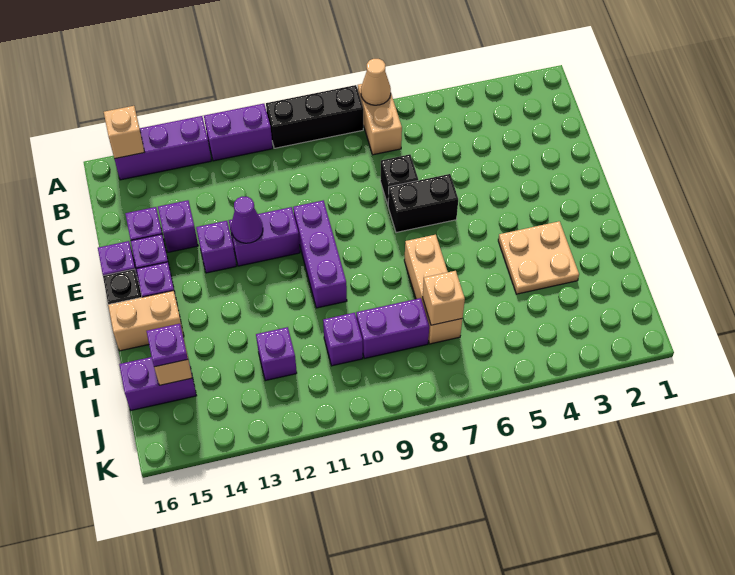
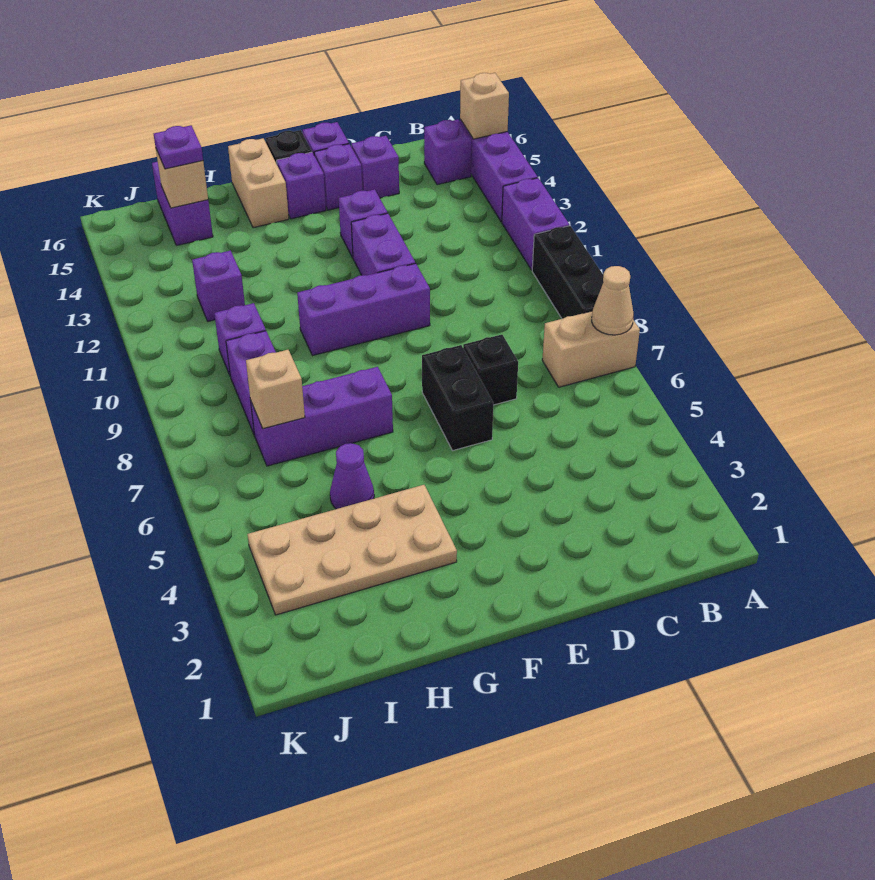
purple 1x1 brick [158,200,198,252] -> purple 1x1 brick moved to [424,120,472,185]
purple 1x1 cone [231,196,263,243] -> purple 1x1 cone moved to [330,443,374,509]
tan 2x2 plate [498,221,579,294] -> tan 2x4 plate [247,485,457,615]
tan 1x3 brick [404,235,462,344] -> purple 1x3 brick [251,367,393,466]

